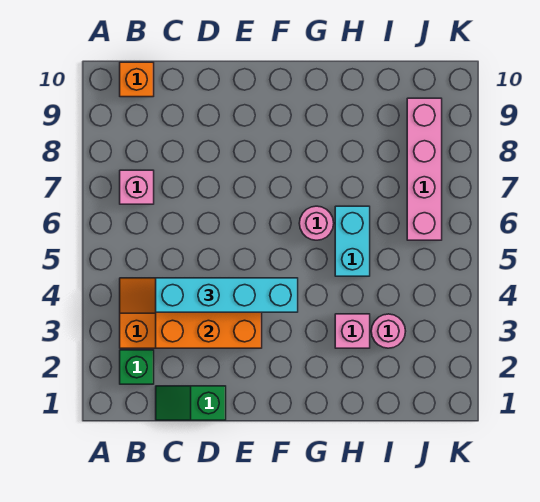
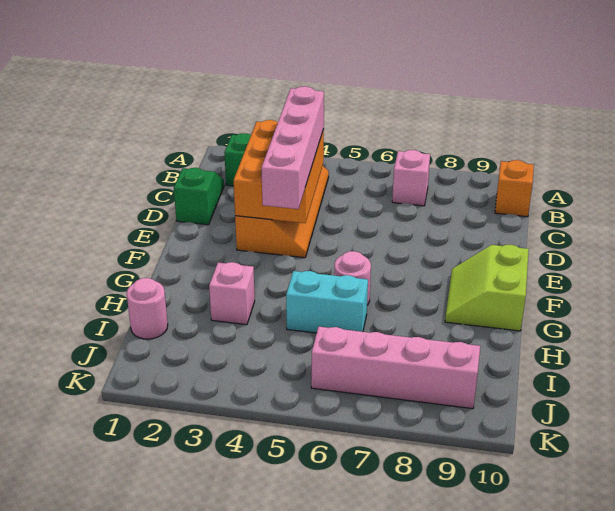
cyan 1x4 brick [156,278,298,312] -> pink 1x4 brick [261,86,324,209]
none -> lime 2x2 slope [445,245,529,331]
pink 1x1 round brick [371,314,406,348] -> pink 1x1 round brick moved to [127,278,168,339]

